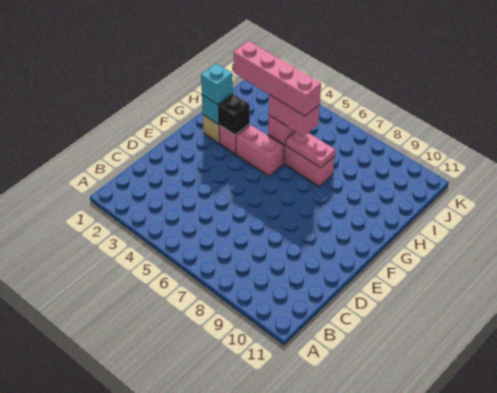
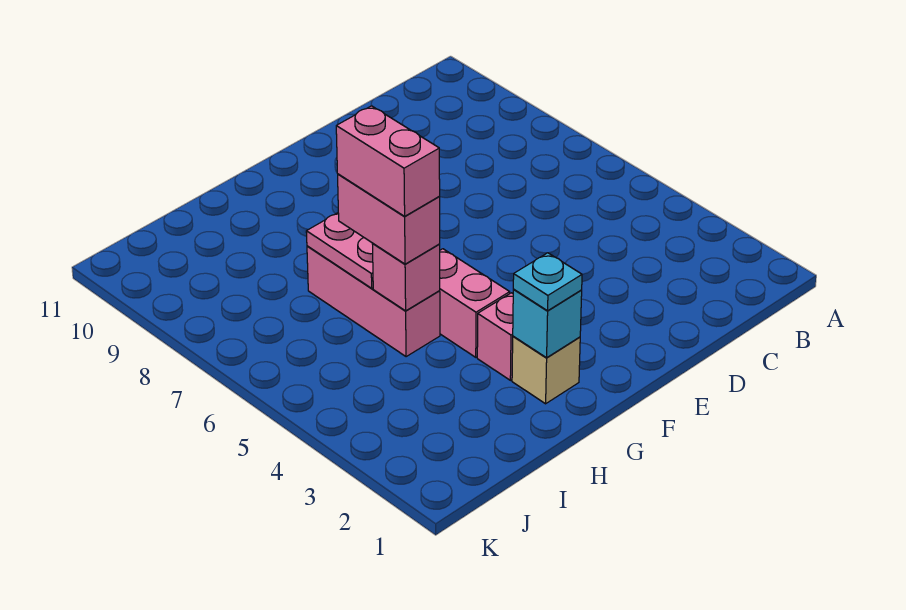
cyan 1x1 brick [201,63,233,105] -> cyan 1x1 plate [513,253,582,311]
black 1x1 brick [219,94,250,135] -> none
pink 1x4 brick [234,41,321,116] -> pink 1x2 brick [336,106,440,216]

